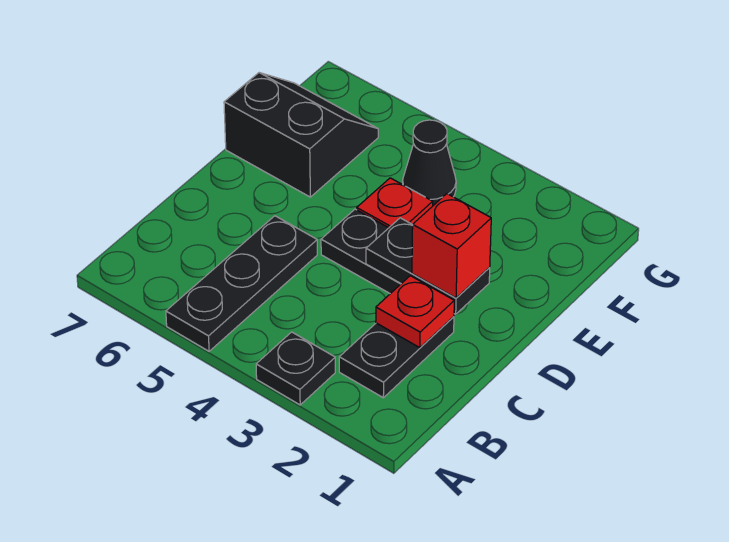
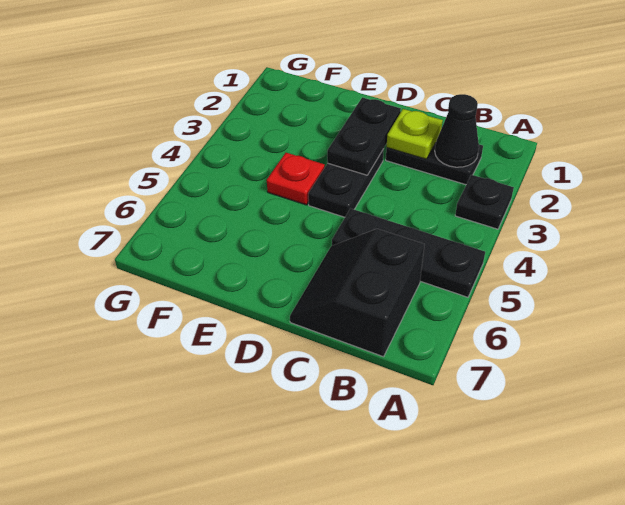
red 1x1 plate [376,276,454,348] -> lime 1x1 plate [387,109,443,159]
red 1x1 brick [412,194,491,298] -> none
black 2x2 slope [224,73,378,197] -> black 2x2 slope moved to [290,229,425,357]
black 1x1 cone [403,120,456,205] -> black 1x1 cone moved to [435,94,479,167]

